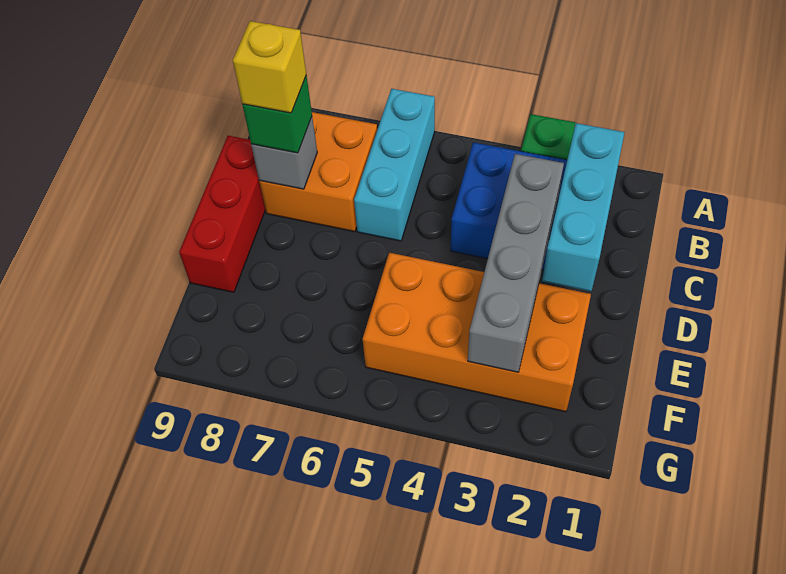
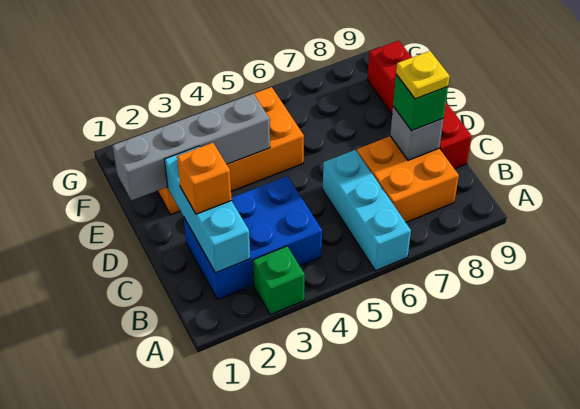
none -> orange 1x1 brick [177,143,232,214]
grey 1x4 brick [468,154,564,372] -> grey 1x4 brick turned to [112,94,270,201]
yellow 1x1 brick [233,21,306,113] -> yellow 1x1 plate [396,51,450,99]
red 1x3 brick [179,136,265,292] -> red 1x4 brick [367,41,472,169]

